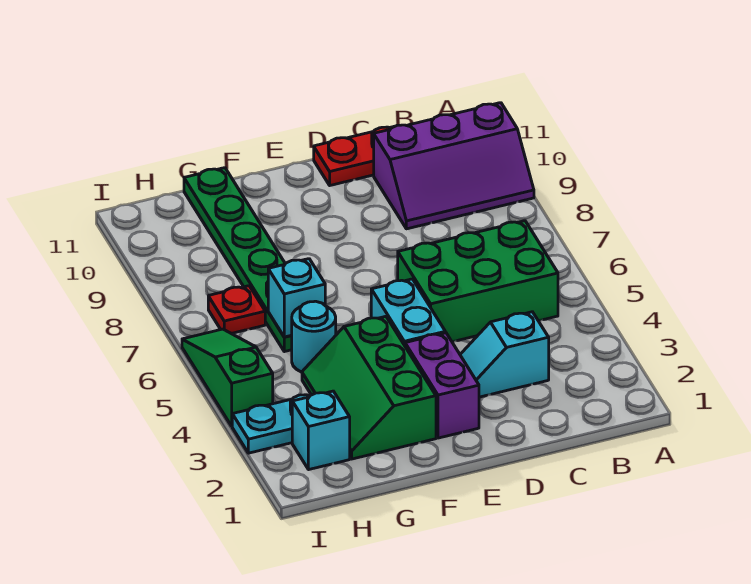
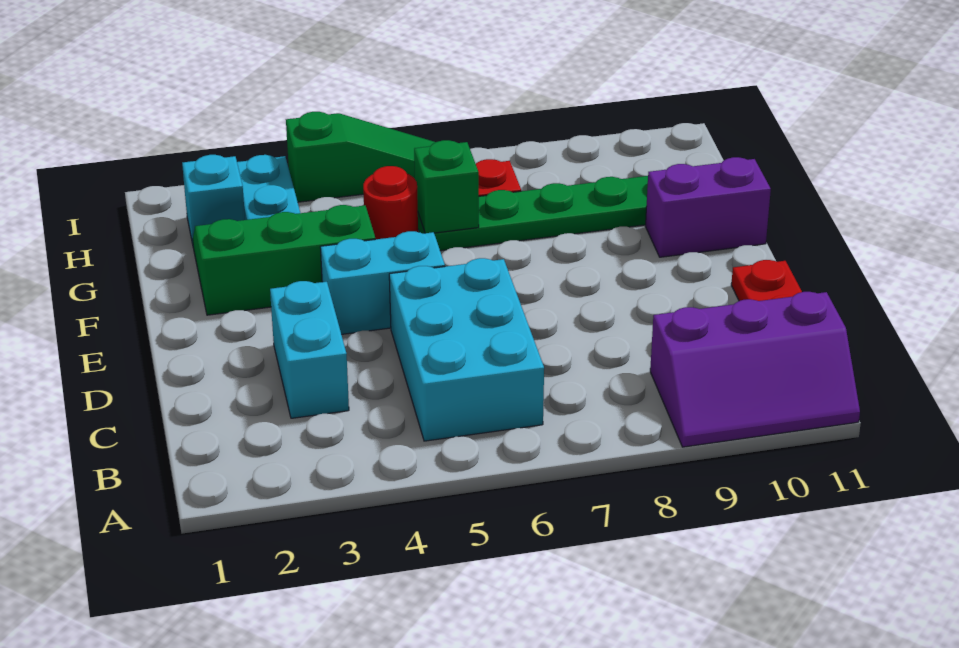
purple 2x3 slope [374,103,534,229] -> purple 2x3 slope turned to [650,292,860,447]
green 2x3 brick [398,221,558,342] -> cyan 2x3 brick [389,258,544,441]
cyan 1x2 slope [460,312,549,397] -> cyan 1x2 brick [270,281,349,418]
purple 1x2 brick [405,333,479,438] -> purple 1x2 brick moved to [645,157,771,257]
cyan 1x1 round brick [292,301,336,372] -> red 1x1 round brick [363,166,418,239]
cyan 1x1 brick [268,259,325,337] -> green 1x1 brick [414,140,479,233]

